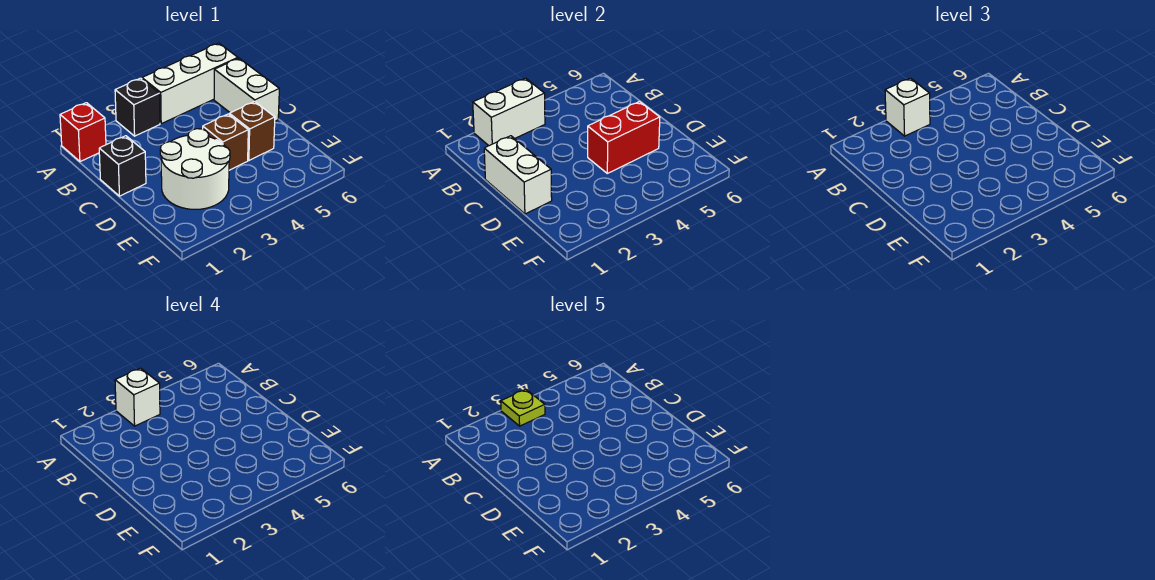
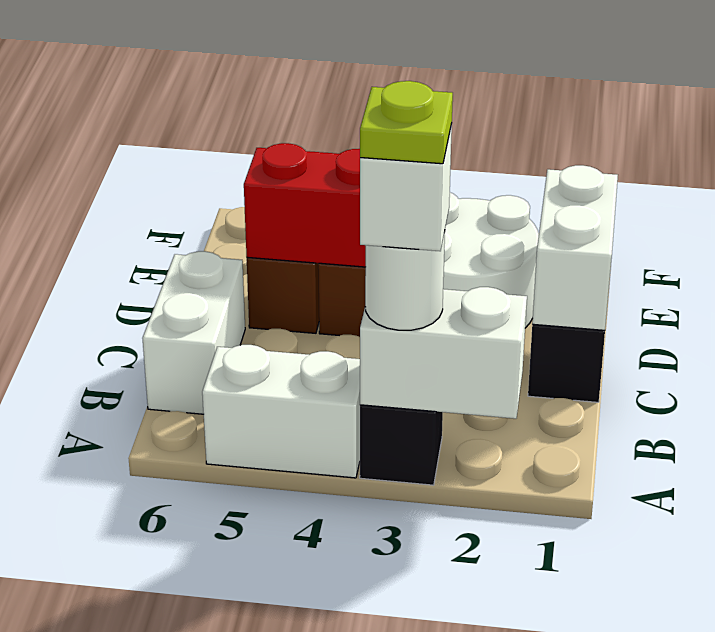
red 1x1 brick [60,103,106,162] -> none
white 1x1 brick [885,78,930,136] -> white 1x1 round brick [365,231,445,330]
white 1x3 brick [142,43,238,124] -> white 1x2 brick [202,345,360,478]

